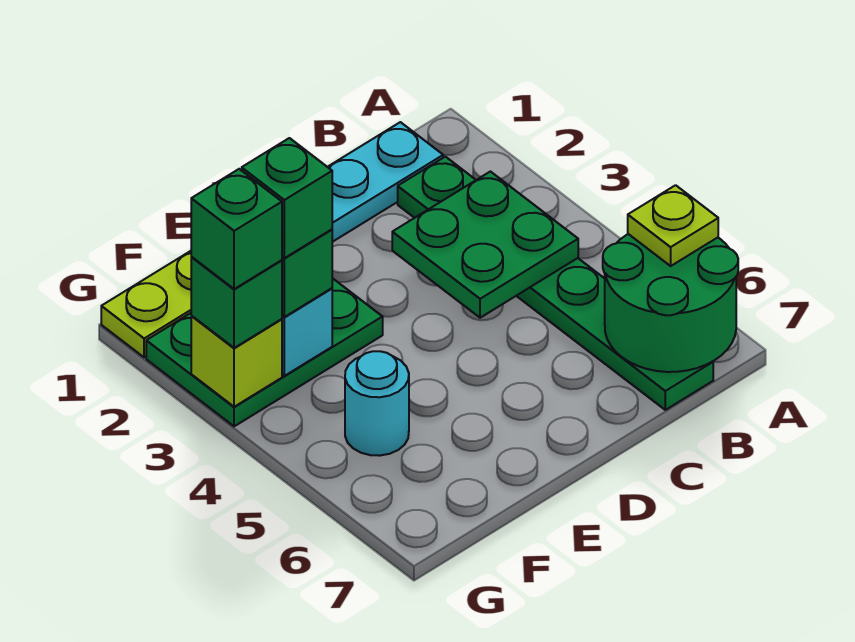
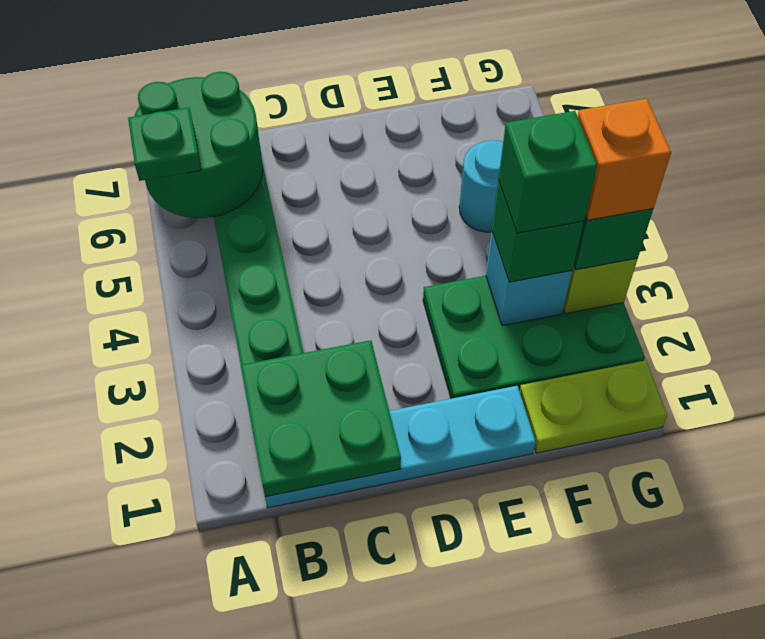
lime 1x1 plate [628,185,718,266] -> green 1x1 plate [128,108,201,181]
green 2x2 plate [392,172,578,318] -> green 2x2 plate moved to [241,340,401,497]
green 1x1 brick [191,169,282,289] -> orange 1x1 brick [577,99,671,220]

